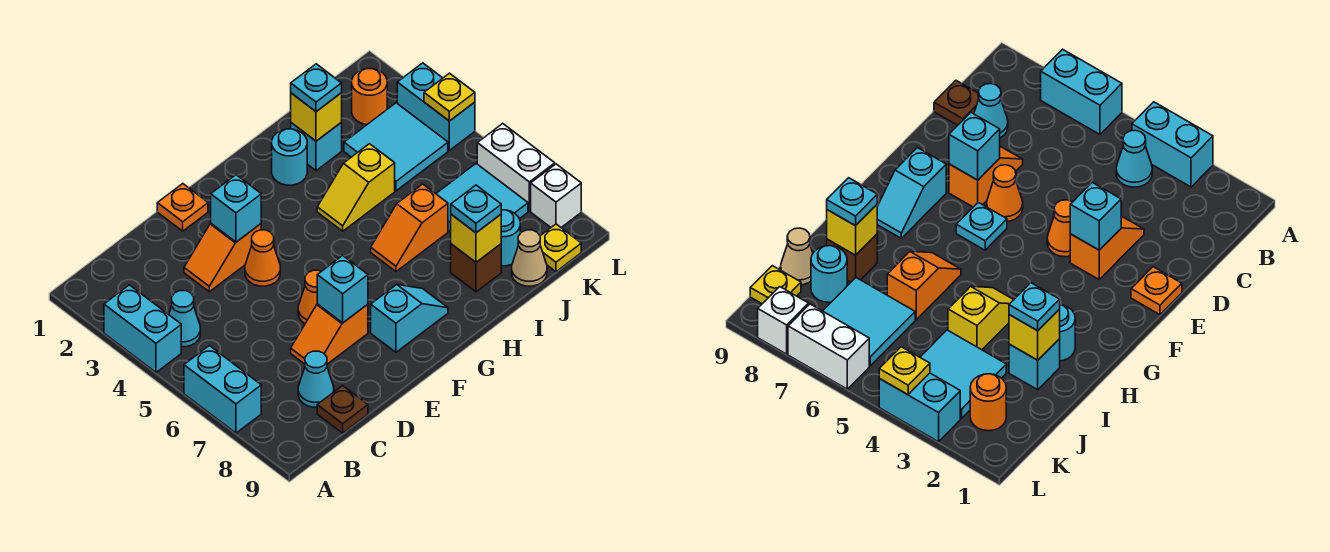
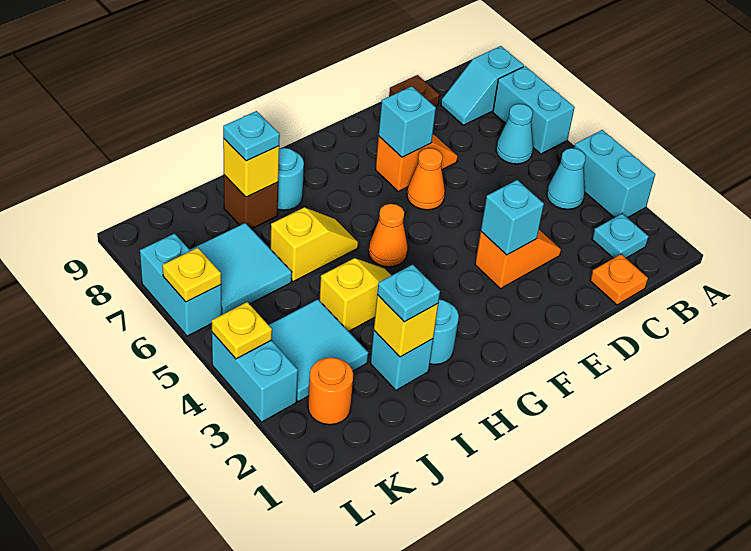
cyan 1x1 cone [298,351,334,407] -> cyan 1x1 cone moved to [496,104,533,164]
orange 1x1 plate [157,184,208,231] -> orange 1x1 plate moved to [590,254,648,305]
orange 1x1 cone [245,230,280,286] -> orange 1x1 cone moved to [368,204,408,267]
cyan 1x1 plate [956,202,1007,250] -> cyan 1x1 plate moved to [592,214,649,258]
cyan 1x2 slope [371,285,448,352] -> cyan 1x2 slope moved to [441,46,524,125]
orange 1x2 slope [371,184,448,272] -> yellow 1x2 slope [270,207,358,282]
cyan 1x1 round brick [501,210,520,266] -> cyan 1x1 round brick moved to [278,148,304,210]
tan 1x1 cone [512,230,547,286] -> none
yellow 1x1 plate [540,224,581,272] -> yellow 1x1 plate moved to [162,248,221,302]
white 1x2 brick [477,124,555,211] -> cyan 1x2 brick [140,233,222,336]
white 1x1 brick [531,164,581,227] -> none

